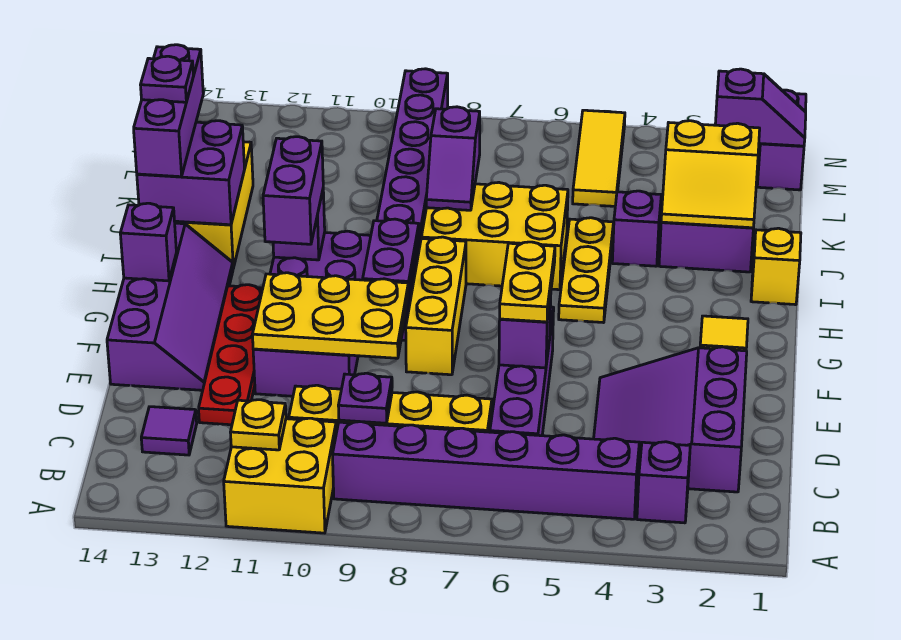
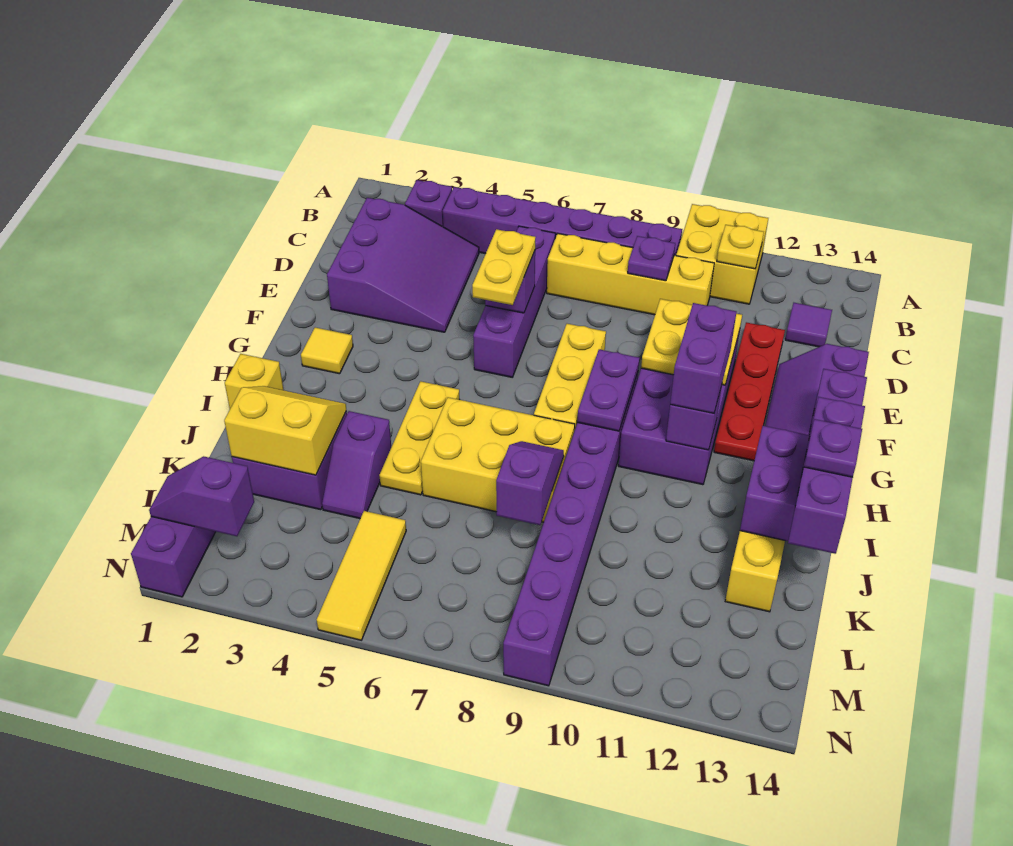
yellow 2x3 plate [253,273,409,358] -> yellow 2x2 plate [641,299,742,385]

